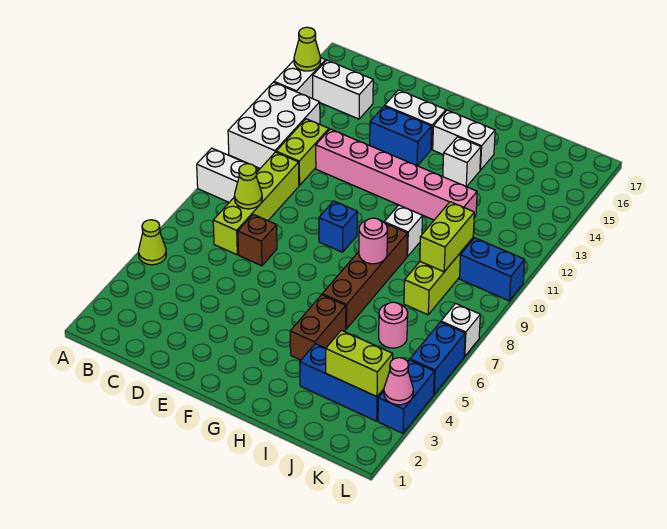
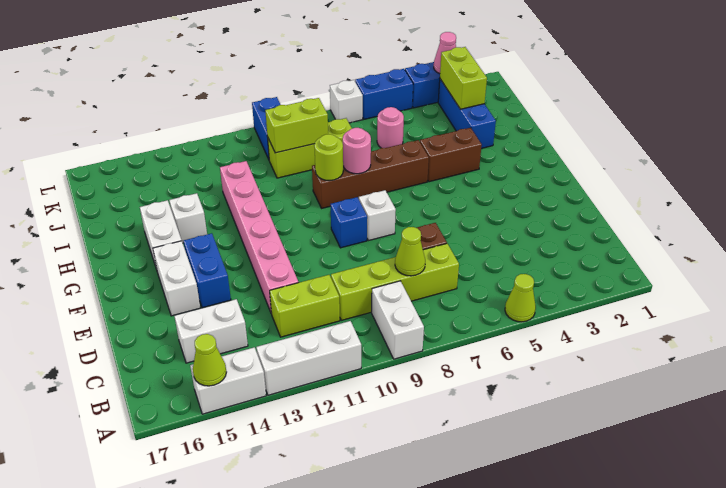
white 2x3 brick [228,82,320,168] -> white 1x3 brick [256,321,361,395]
white 1x2 brick [313,60,373,119] -> white 1x2 brick turned to [174,299,248,363]
none -> lime 1x1 round brick [314,134,343,181]
white 1x1 brick [384,205,423,256] -> white 1x1 brick moved to [359,190,396,241]

